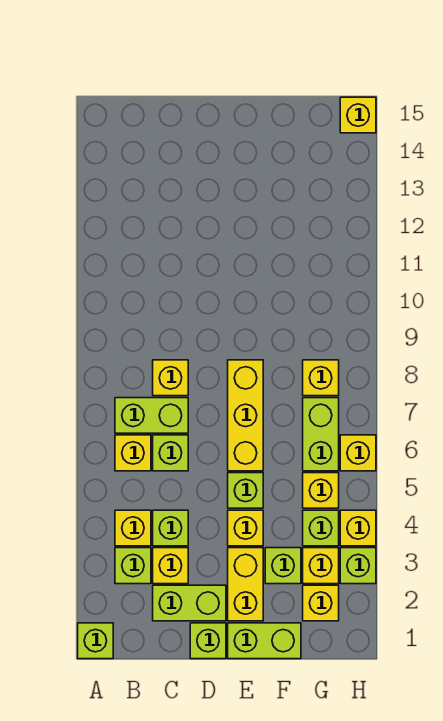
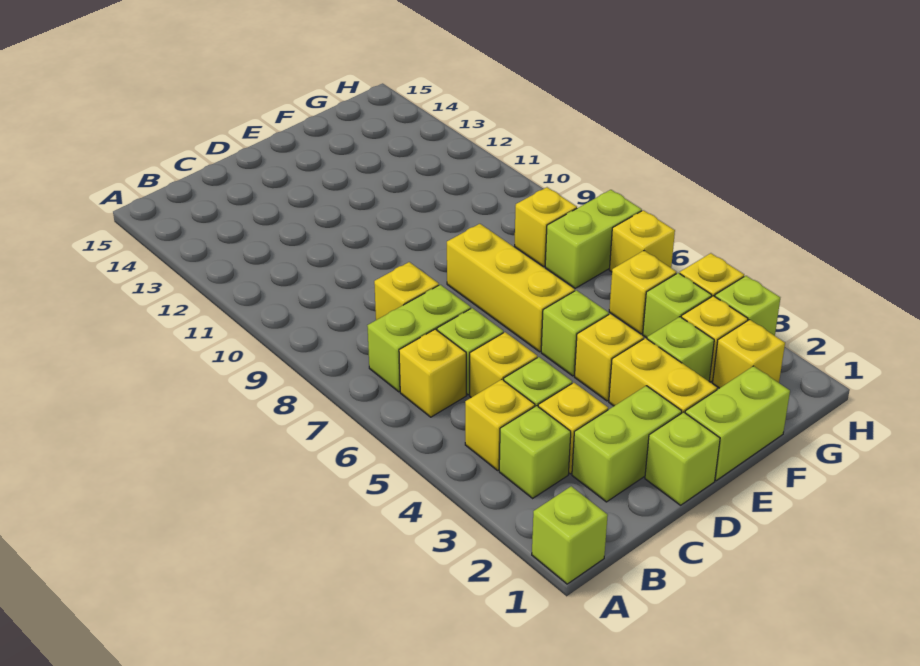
lime 1x2 brick [303,398,339,471] -> lime 1x2 brick turned to [545,190,642,288]
yellow 1x1 brick [340,97,376,133] -> yellow 1x1 brick moved to [470,332,537,398]

